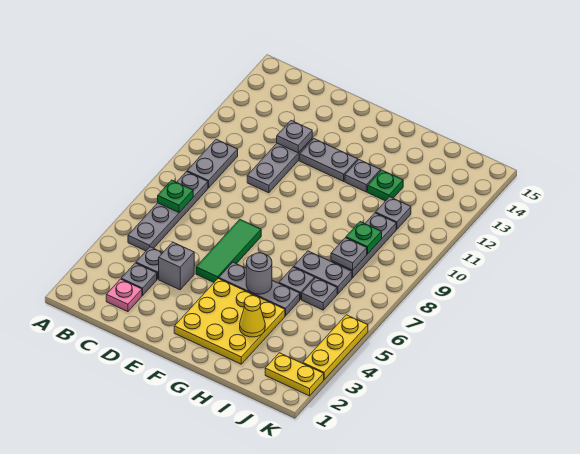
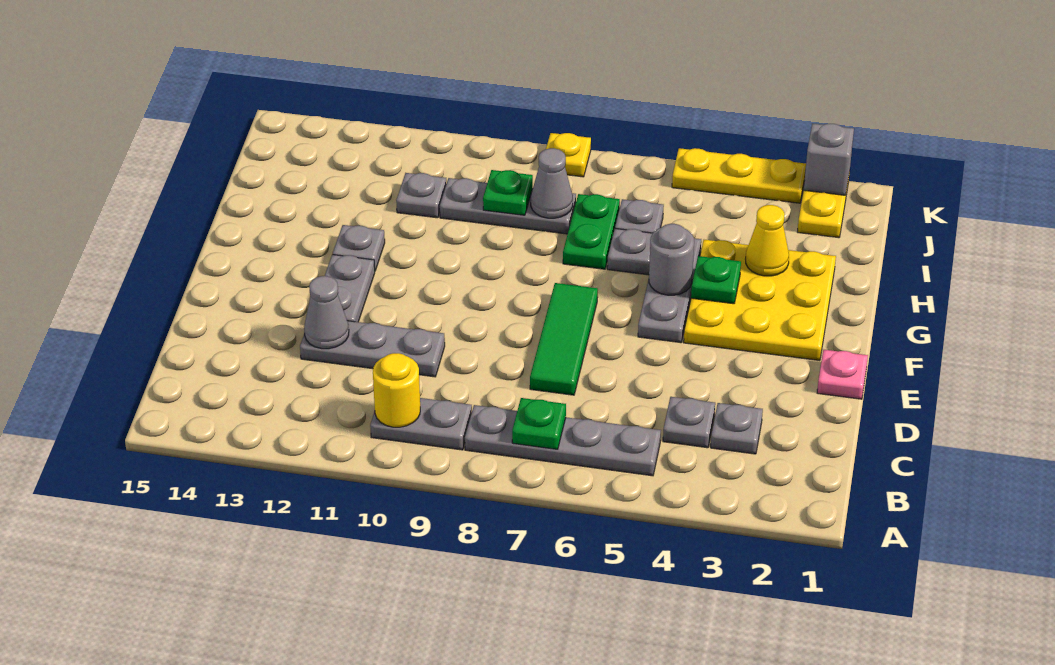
none -> yellow 1x1 round brick [373,353,420,427]
pink 1x1 plate [106,279,142,312] -> pink 1x1 plate moved to [817,350,868,399]
grey 1x1 brick [159,242,194,290] -> grey 1x1 brick moved to [804,123,854,195]
grey 1x1 plate [277,121,312,153] -> grey 1x1 cone [304,276,349,349]
green 1x3 tile [196,219,261,282] -> green 1x3 tile turned to [530,283,598,395]
grey 1x2 plate [294,251,352,294] -> green 1x2 plate [563,194,620,269]
green 1x1 plate [368,170,403,201] -> green 1x1 plate moved to [691,256,741,304]
grey 1x1 plate [331,238,367,270] -> grey 1x1 cone [531,148,573,218]
none -> yellow 1x1 plate [546,133,591,177]

